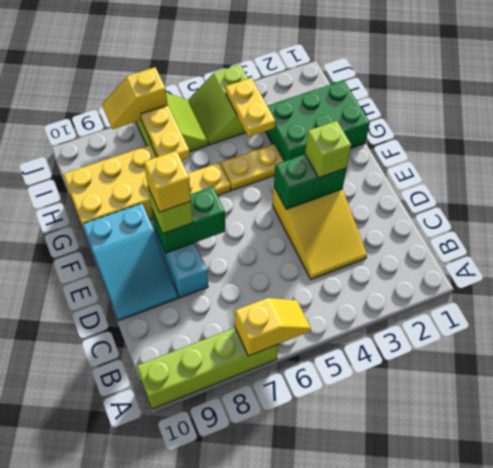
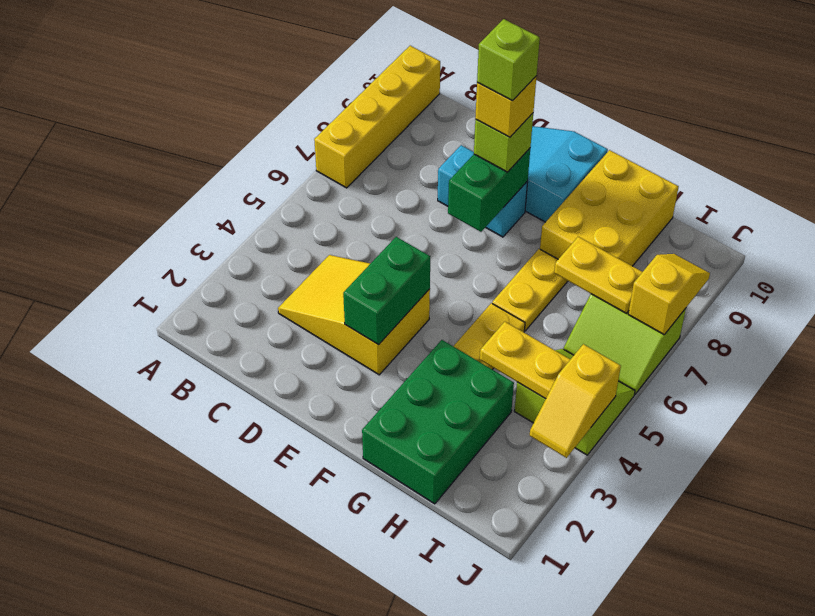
yellow 1x2 slope [235,298,311,356] -> yellow 1x2 slope moved to [530,344,621,458]
lime 1x4 brick [137,328,279,409] -> yellow 1x4 brick [314,46,440,188]
lime 1x1 brick [305,121,351,178] -> lime 1x1 brick moved to [477,19,540,101]

